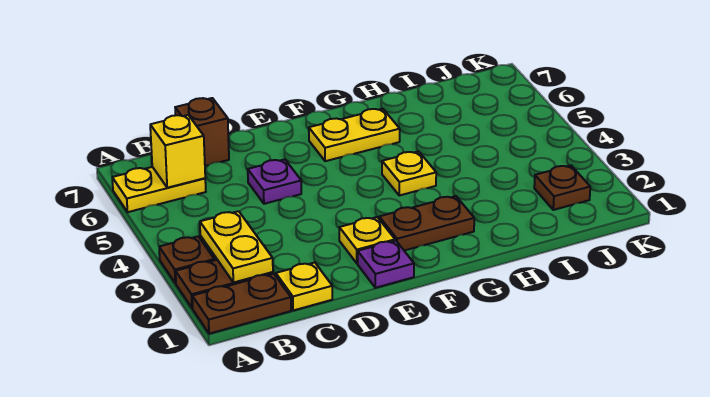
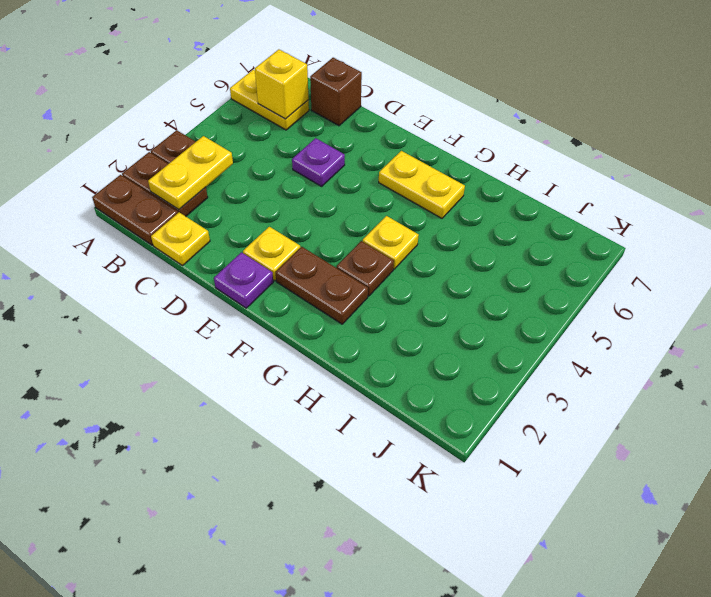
brown 1x1 plate [534,165,590,210] -> brown 1x1 plate moved to [337,241,394,296]

